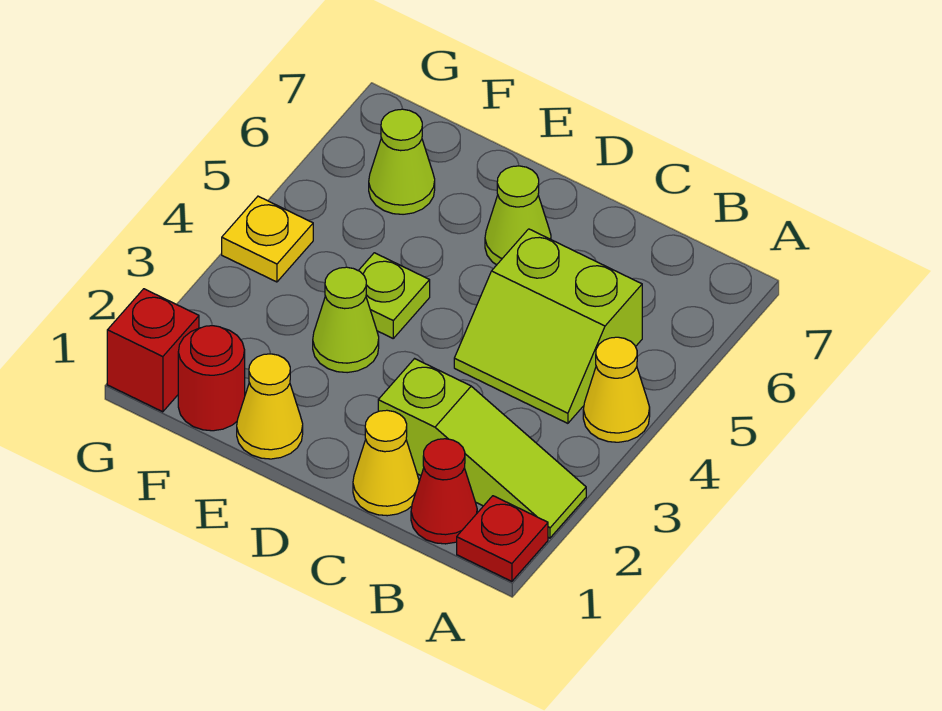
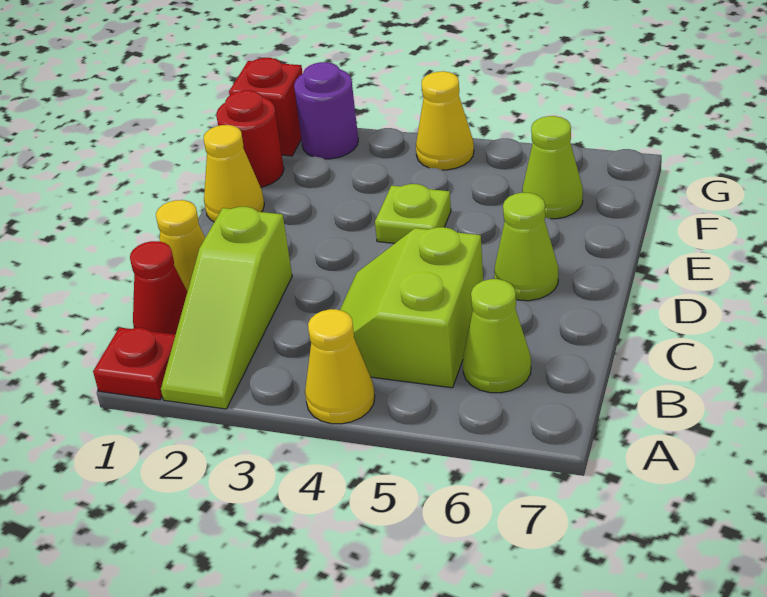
lime 1x1 cone [313,267,379,373] -> lime 1x1 cone moved to [463,279,531,393]
none -> purple 1x1 round brick [294,62,358,159]
yellow 1x1 plate [222,196,313,282] -> yellow 1x1 cone [416,71,474,170]

